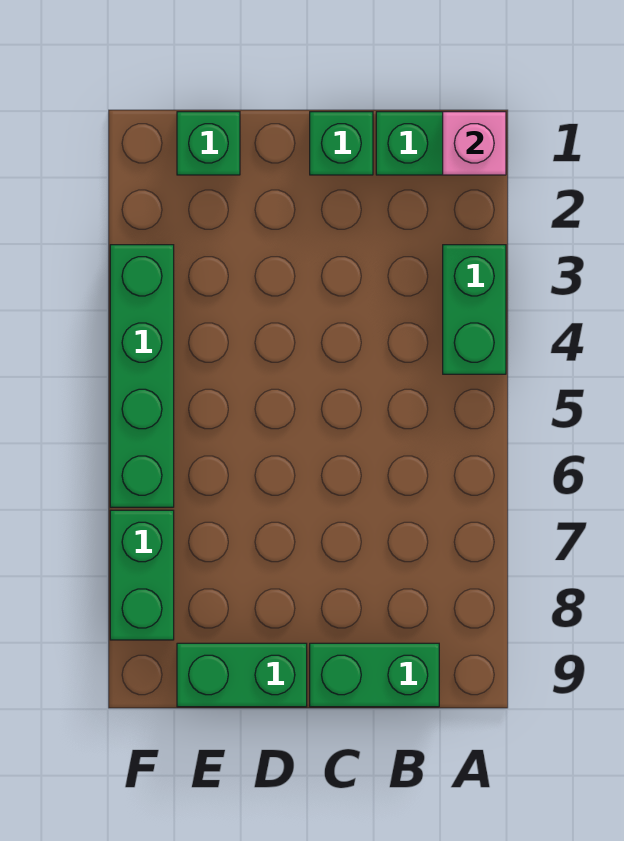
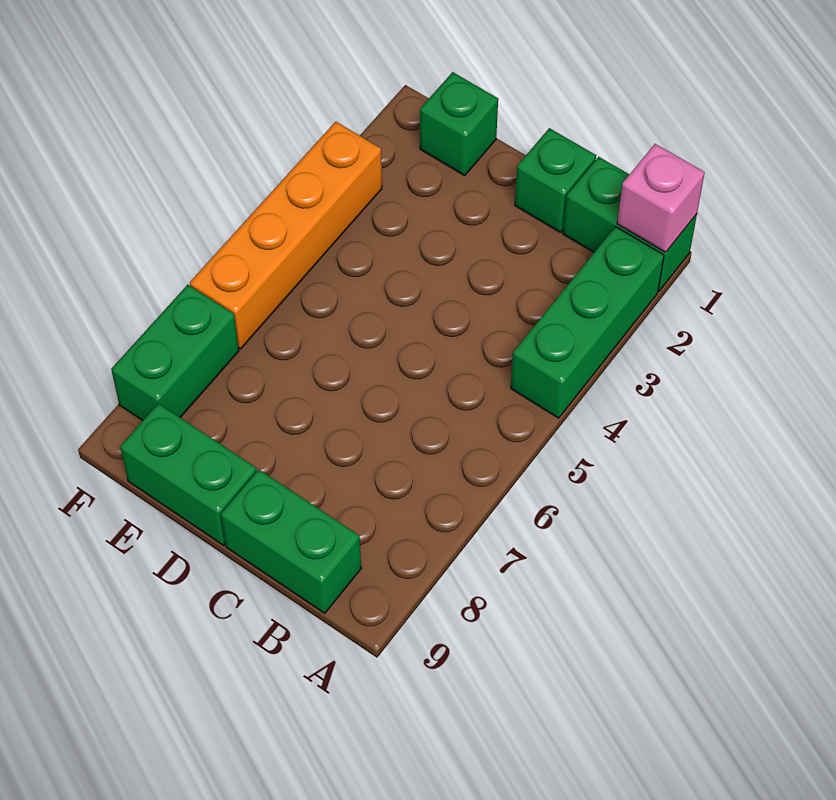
green 1x2 brick [443,245,506,374] -> green 1x3 brick [511,227,664,418]
green 1x4 brick [110,245,174,507] -> orange 1x4 brick [190,122,382,349]

